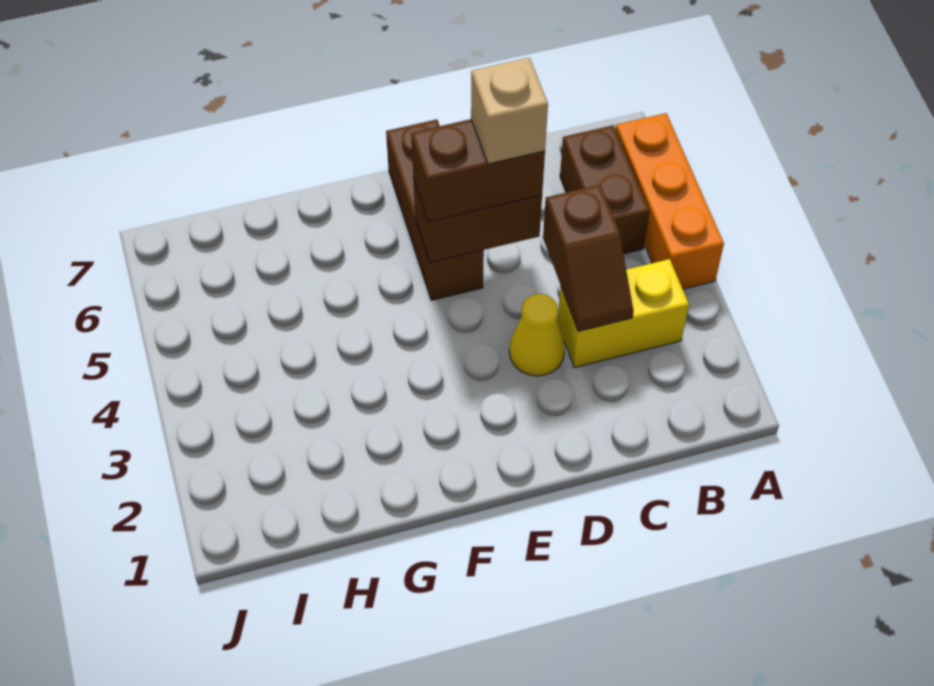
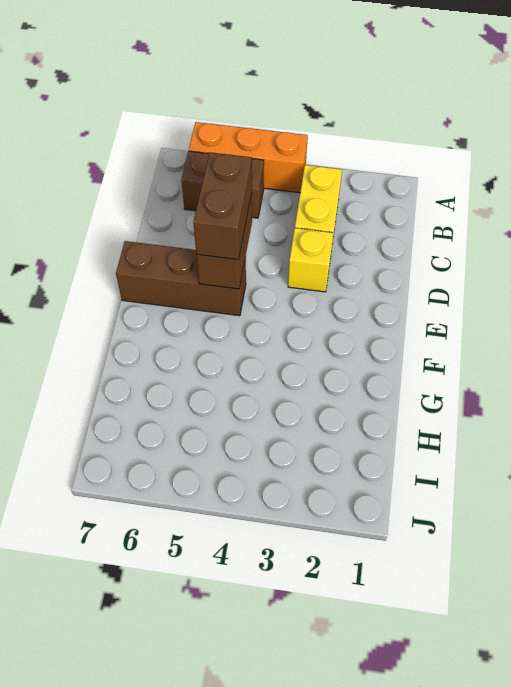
brown 1x2 slope [543,185,634,331] -> none
yellow 1x1 cone [509,294,565,376] -> yellow 1x1 brick [288,228,333,292]
tan 1x1 brick [471,58,548,164] -> none

